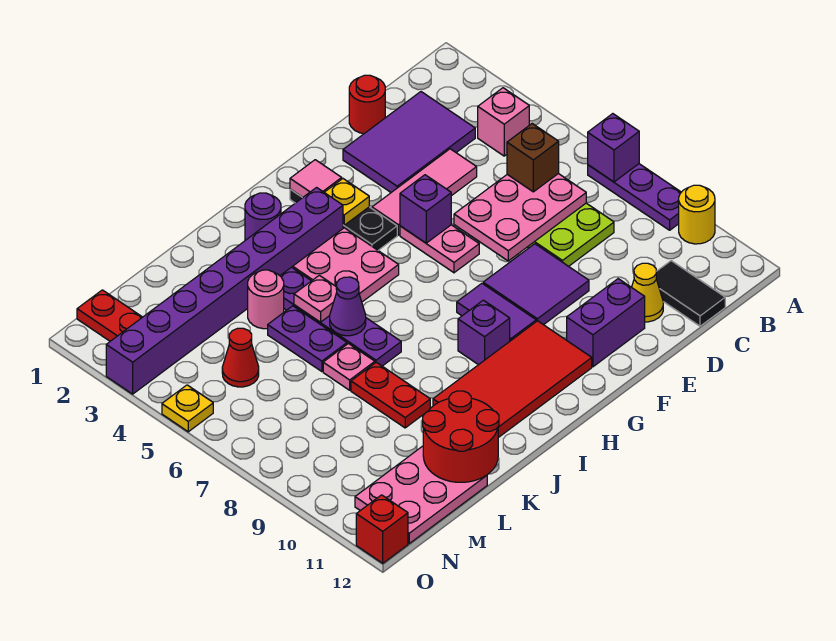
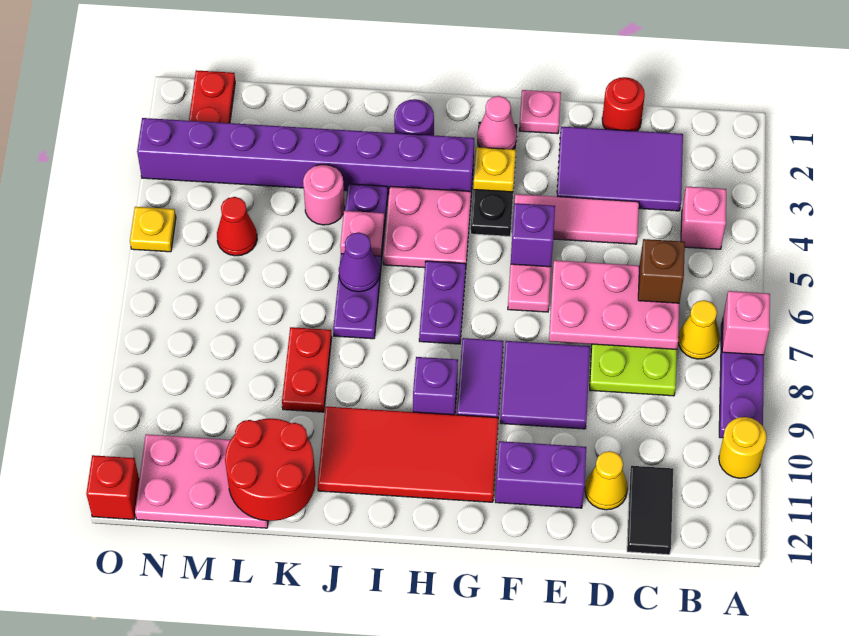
purple 1x1 brick [588,114,639,182] -> pink 1x1 brick [722,291,770,355]
none -> yellow 1x1 cone [678,300,720,359]
pink 1x1 tile [290,160,342,197] -> pink 1x1 cone [477,96,517,149]
purple 1x2 plate [268,306,347,372] -> purple 1x2 plate moved to [419,261,466,344]
pink 1x1 plate [323,344,375,390] -> pink 1x1 plate moved to [519,90,561,134]

